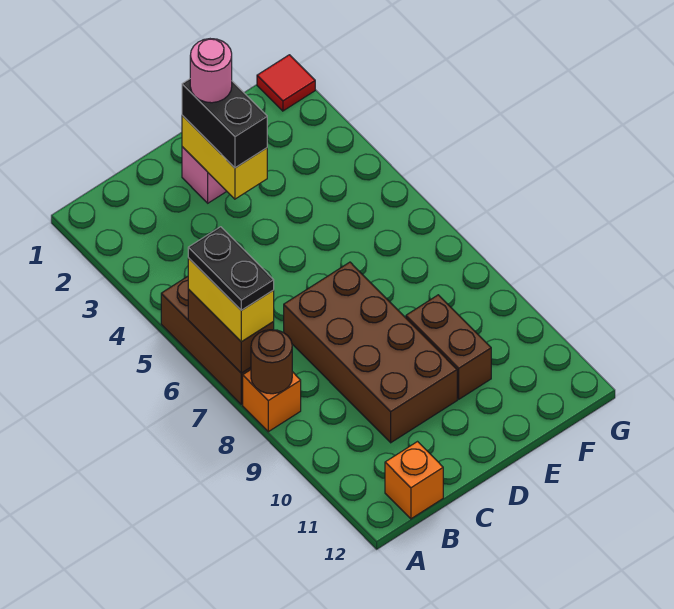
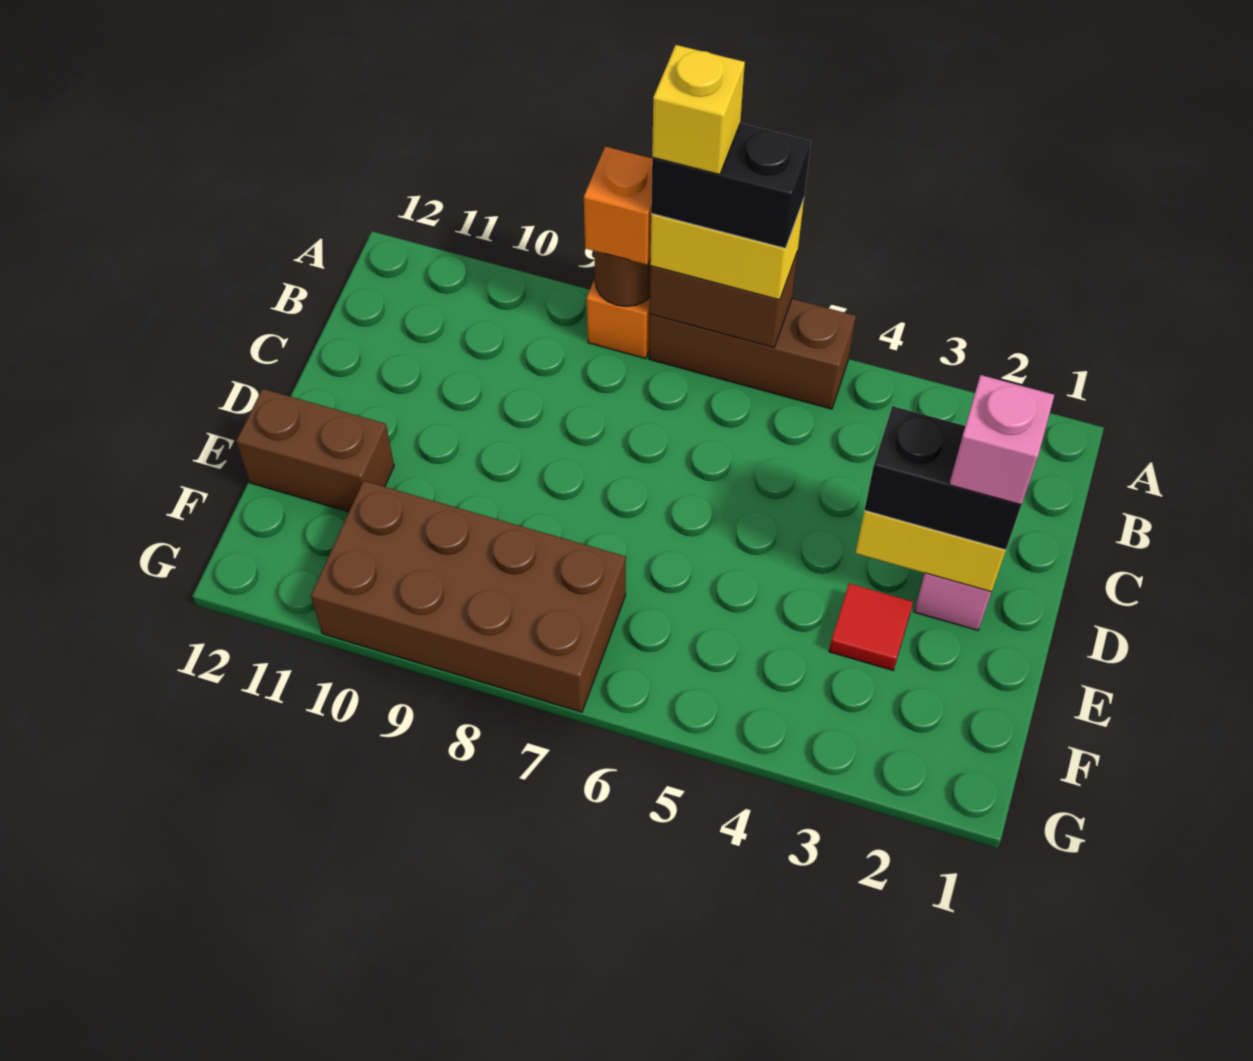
black 1x2 plate [188,227,274,310] -> black 1x2 brick [651,123,811,248]
none -> yellow 1x1 brick [652,45,745,175]
orange 1x1 brick [385,442,443,519] -> orange 1x1 brick moved to [584,147,652,265]
brown 2x4 brick [284,262,457,443] -> brown 2x4 brick moved to [311,481,626,712]
pink 1x1 round brick [190,39,232,103] -> pink 1x1 brick [949,375,1054,505]
brown 1x2 brick [406,295,491,399] -> brown 1x2 brick moved to [236,389,394,512]
red 1x1 tile [257,55,315,111] -> red 1x1 tile moved to [829,583,913,670]

